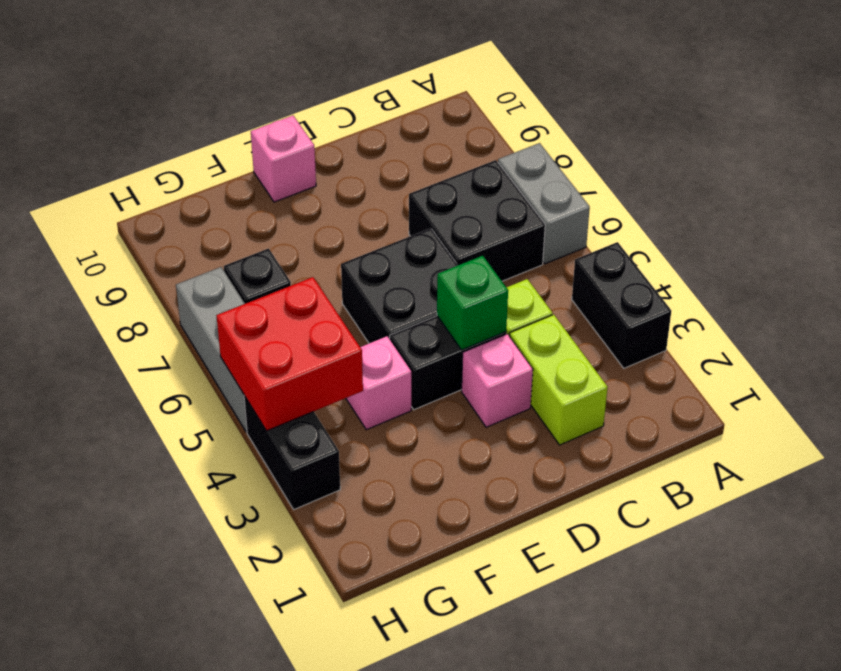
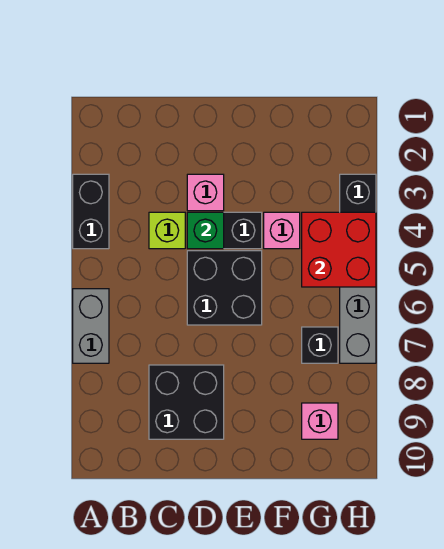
black 2x2 brick [409,160,545,281] -> black 2x2 brick moved to [149,365,224,439]
lime 1x2 brick [510,315,608,445] -> none
pink 1x1 brick [251,116,316,202] -> pink 1x1 brick moved to [302,403,338,439]

